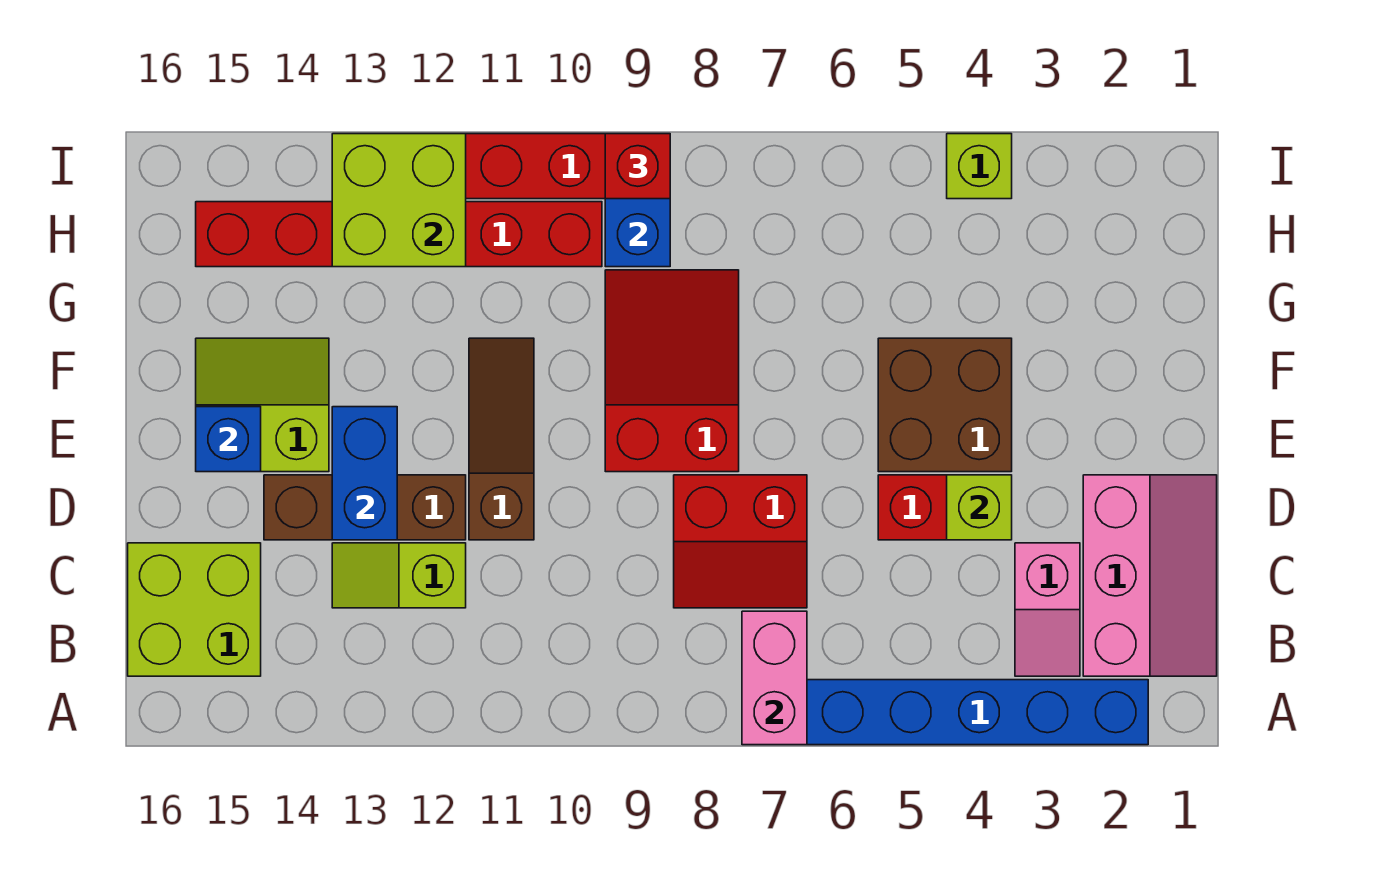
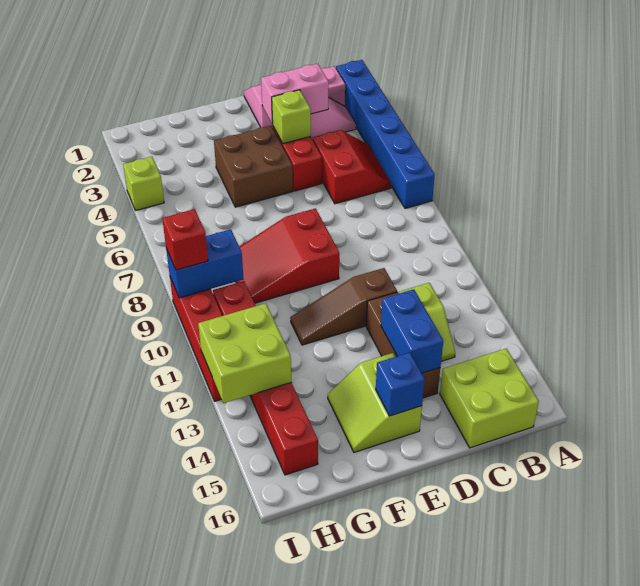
pink 1x2 brick [742,611,807,745] -> pink 1x2 brick moved to [261,64,329,124]
red 2x2 slope [674,475,807,608] -> red 2x2 slope moved to [313,130,391,204]
blue 1x2 brick [332,407,397,540] -> blue 1x2 brick turned to [381,289,443,373]

